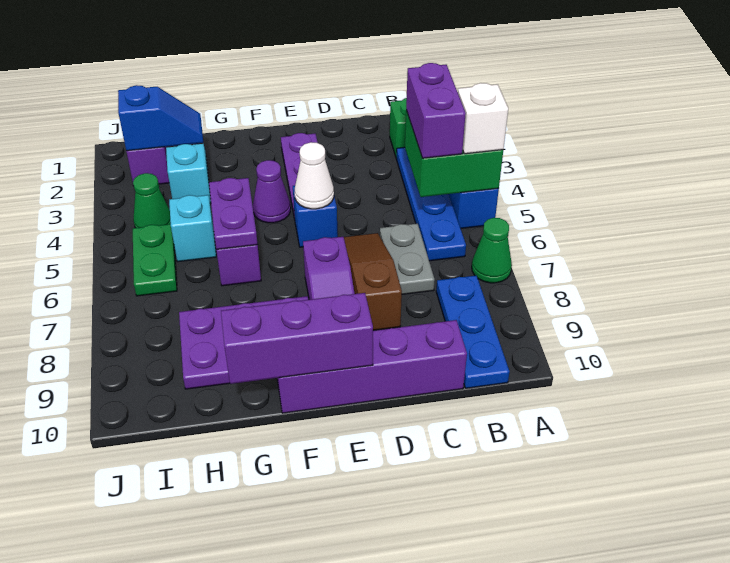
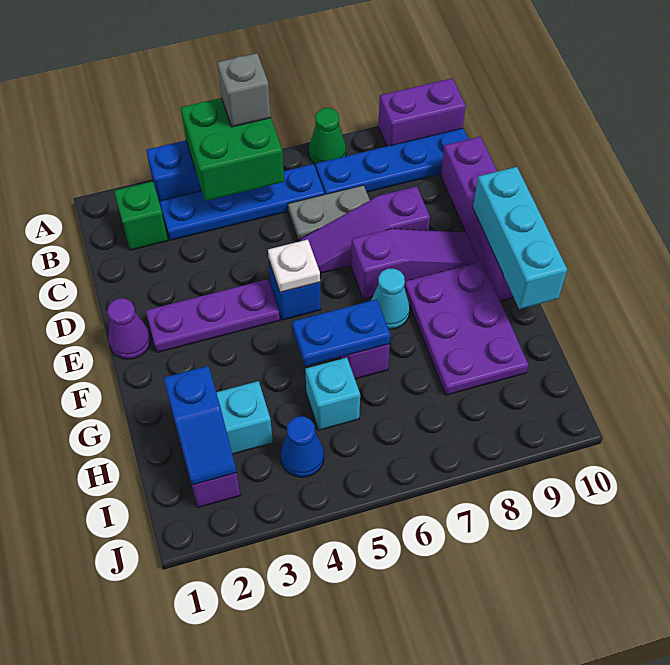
white 1x1 brick [458,83,508,154] -> grey 1x1 brick [217,53,271,127]
purple 1x2 brick [406,63,466,158] -> purple 1x2 brick moved to [378,78,466,146]
blue 1x3 plate [436,276,510,388] -> blue 1x4 plate [315,128,468,194]
brown 1x3 slope [344,233,402,330] -> purple 1x3 slope [300,186,430,273]
white 1x1 cone [295,142,334,209] -> white 1x1 plate [268,240,320,292]
purple 1x3 brick [221,293,373,384] -> cyan 1x3 brick [473,167,567,309]
purple 1x1 cone [253,160,291,223] -> purple 1x1 cone moved to [107,298,151,359]
none -> cyan 1x1 cone [371,269,410,329]
purple 1x2 plate [209,178,258,249] -> blue 1x2 plate [292,299,391,366]
blue 1x2 slope [118,85,203,151] -> blue 1x2 slope turned to [164,366,237,485]
green 1x1 cone [133,173,171,228] -> blue 1x1 cone [280,417,324,477]
green 1x2 plate [133,224,177,296] -> none

